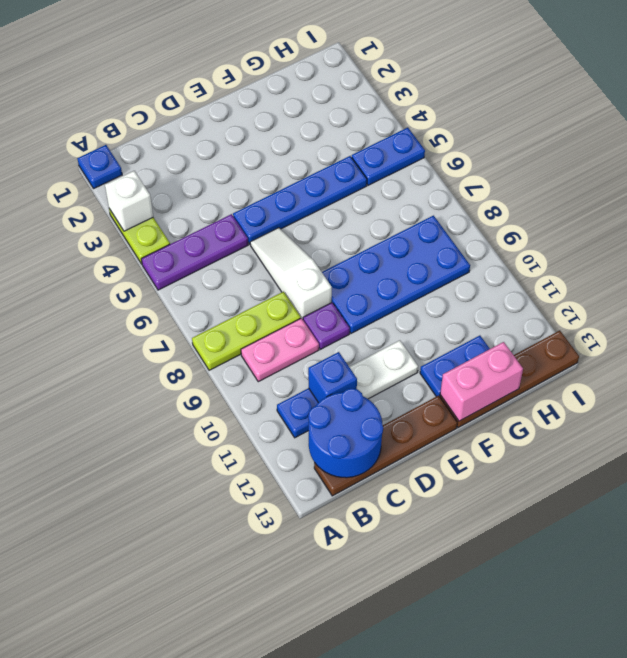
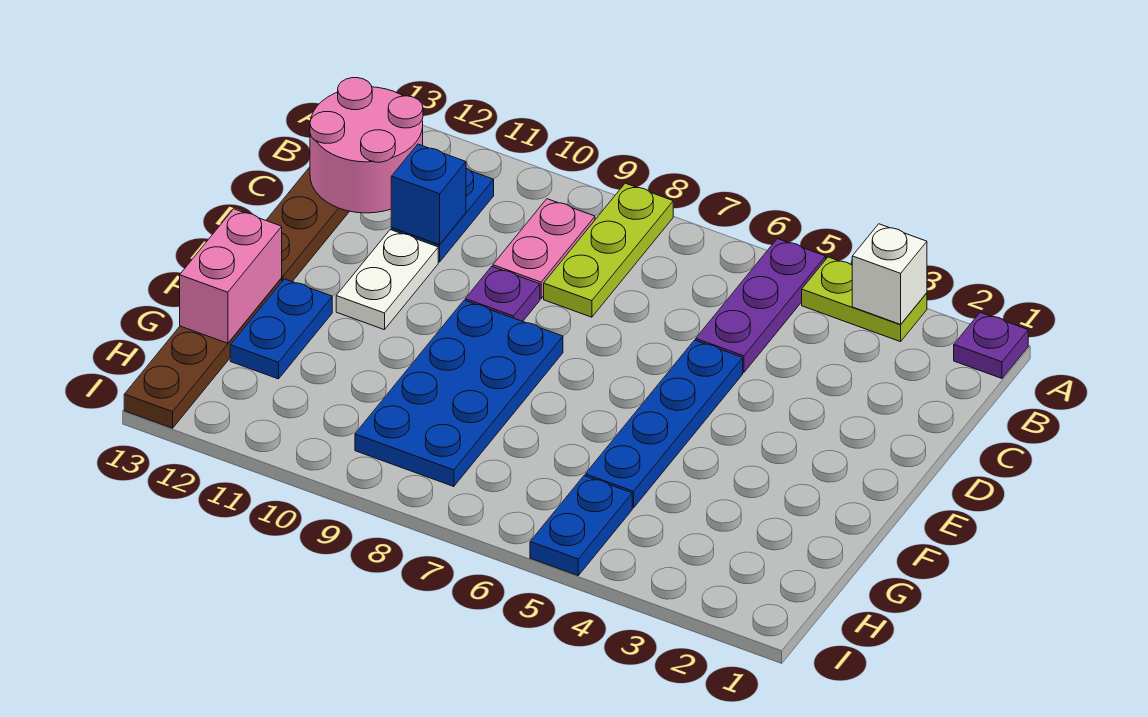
blue 1x1 plate [77,145,122,188] -> purple 1x1 plate [954,312,1028,378]
blue 2x2 round brick [308,388,383,478] -> pink 2x2 round brick [310,78,423,213]
white 1x3 slope [250,228,332,319] -> none

